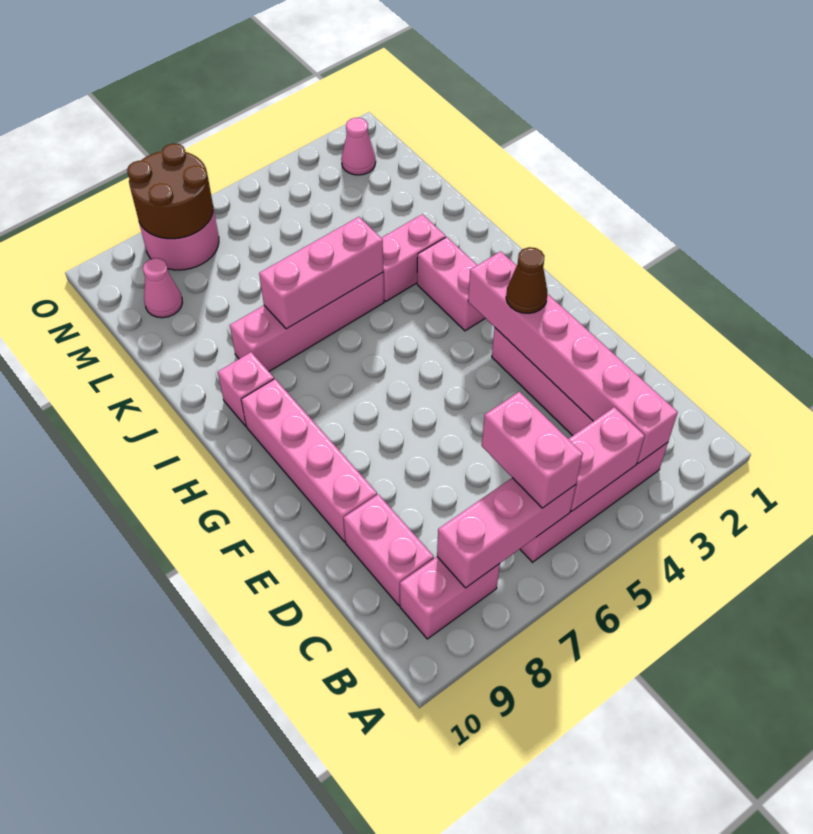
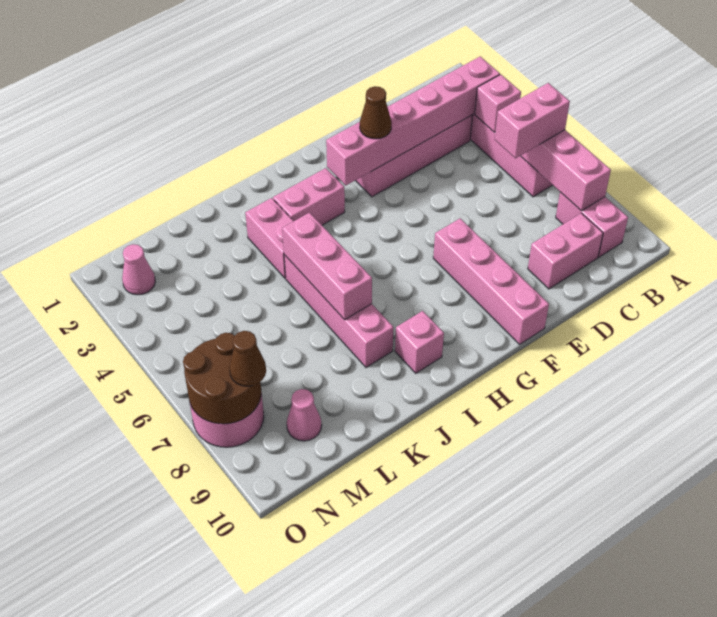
pink 1x2 brick [569,407,645,511] -> pink 1x1 brick [475,75,521,132]
pink 1x4 brick [241,379,377,542] -> pink 1x4 brick turned to [433,219,549,344]
none -> brown 1x1 cone [229,331,266,386]

